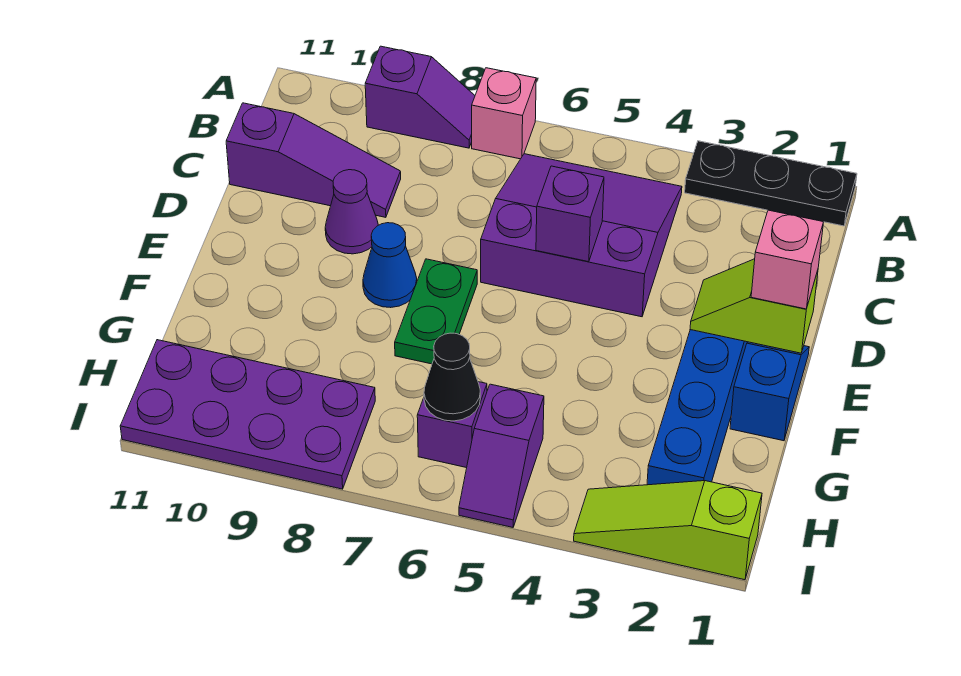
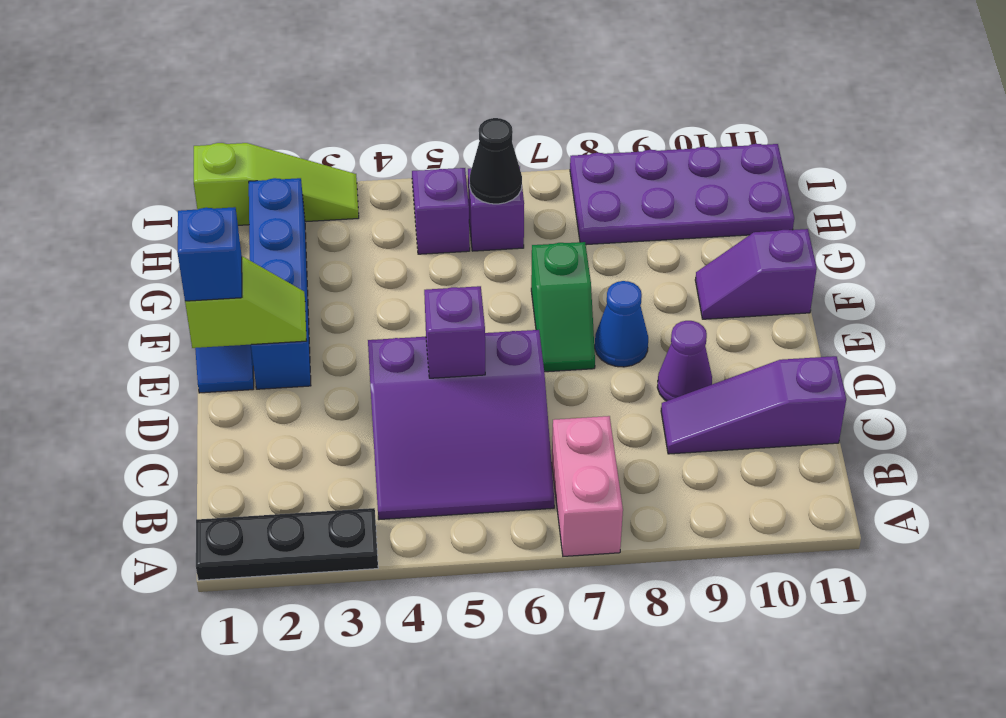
pink 1x1 brick [472,68,536,159] -> pink 1x2 brick [552,416,623,556]
purple 1x2 slope [365,46,475,148] -> purple 1x2 slope moved to [695,229,817,319]
pink 1x1 brick [751,210,823,309] -> blue 1x1 brick [177,207,242,301]
green 1x2 plate [395,259,477,364] -> green 1x2 slope [531,242,595,372]

